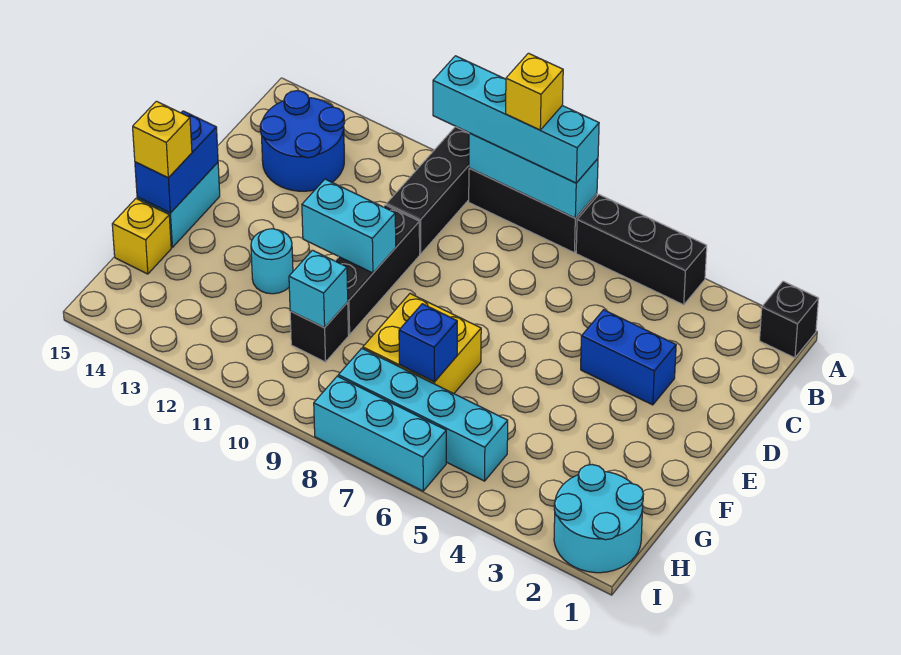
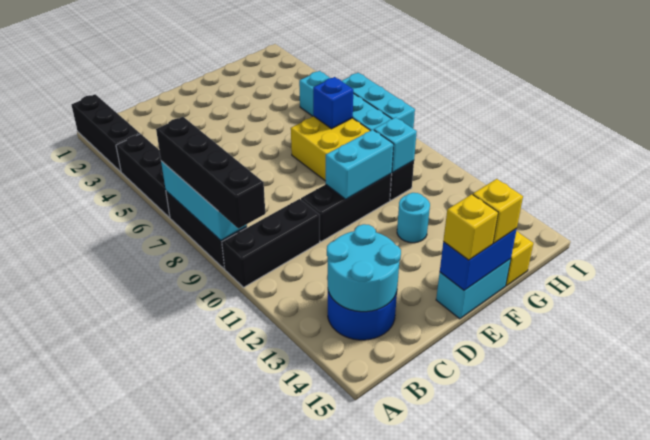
black 1x1 brick [760,281,819,358] -> black 1x3 brick [71,94,140,172]
cyan 1x4 brick [433,56,599,183] -> black 1x4 brick [156,117,265,229]
yellow 1x1 brick [506,53,563,130] -> yellow 1x1 brick moved to [443,194,498,260]
blue 1x2 brick [581,310,676,405] -> none
cyan 1x2 brick [302,179,396,273] -> cyan 1x2 brick turned to [326,130,394,199]
cyan 2x2 round brick [554,465,643,573] -> cyan 2x2 round brick moved to [327,224,401,312]

